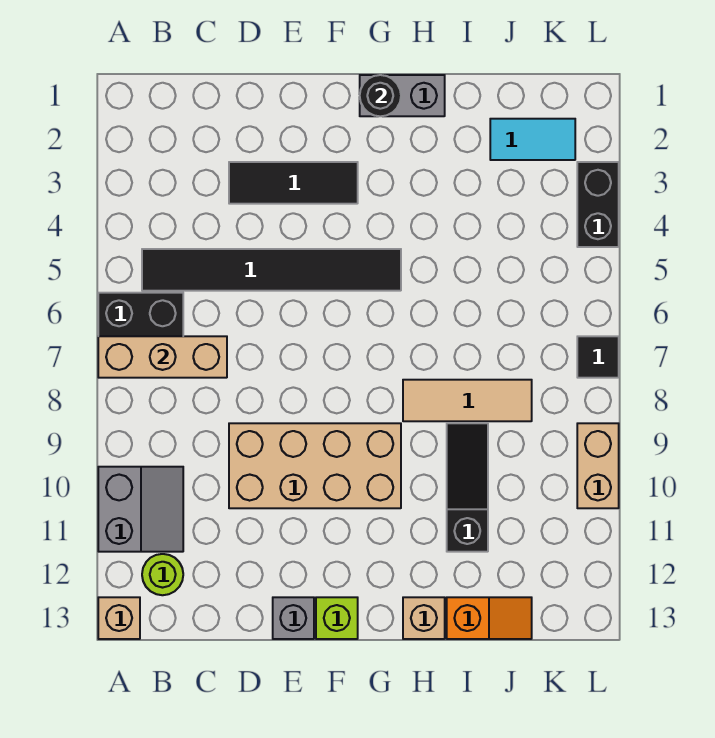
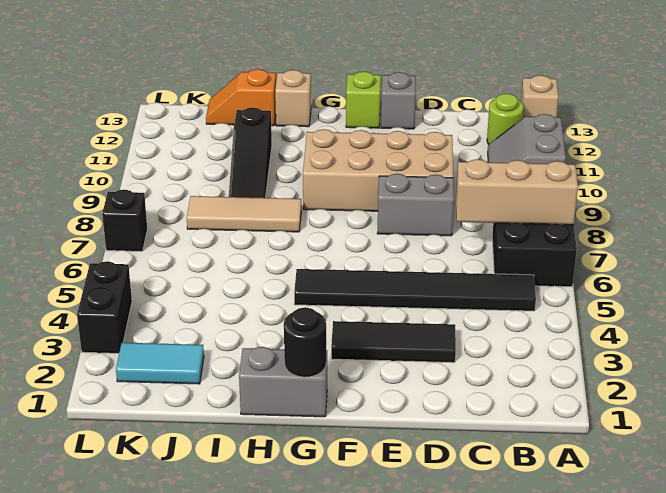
none -> grey 1x2 brick [377,174,454,236]
black 1x1 tile [577,336,619,378] -> black 1x1 brick [102,190,147,251]
tan 1x2 brick [577,423,619,508] -> none

